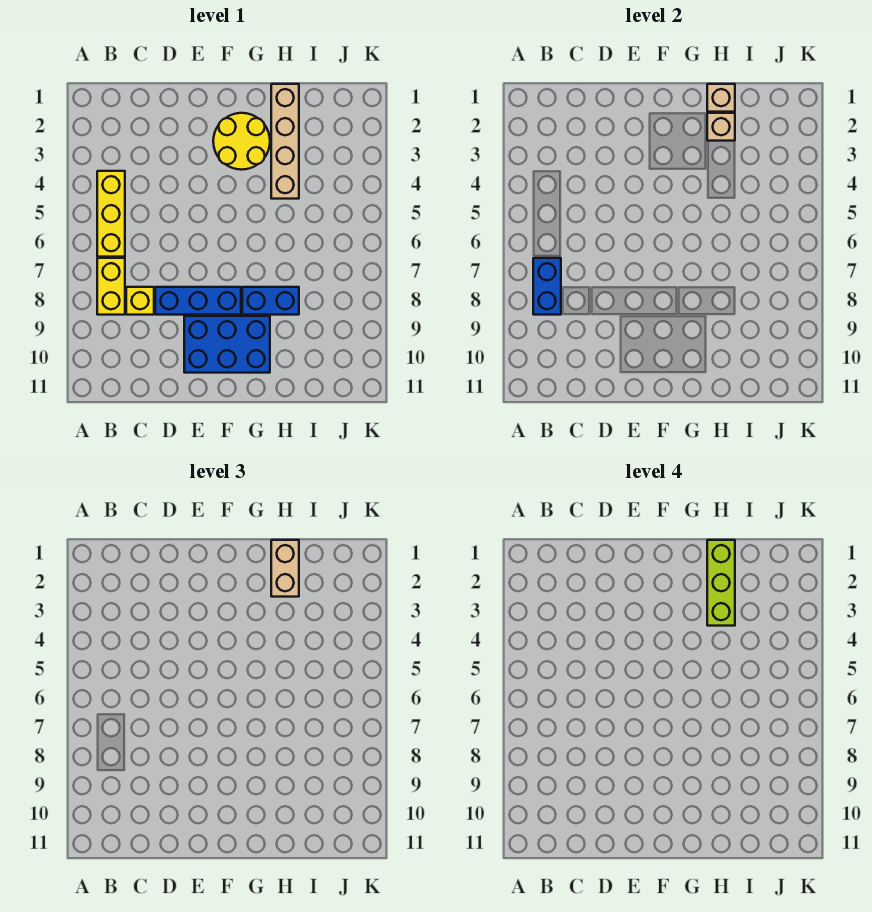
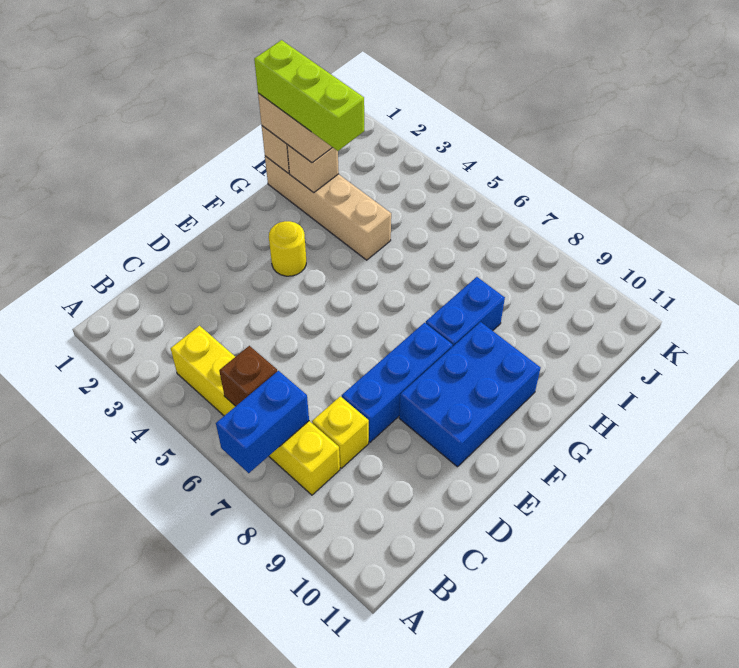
none -> brown 1x1 brick [219,346,277,406]
blue 1x2 brick [533,258,561,315] -> blue 1x2 brick turned to [216,371,309,473]
yellow 2x2 round brick [213,113,270,170] -> yellow 1x1 round brick [269,221,306,276]

